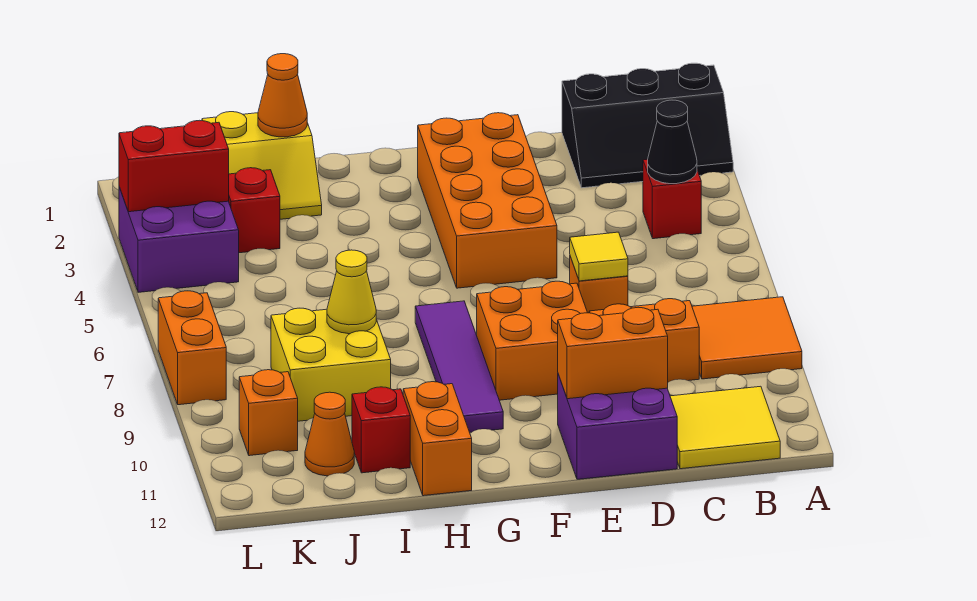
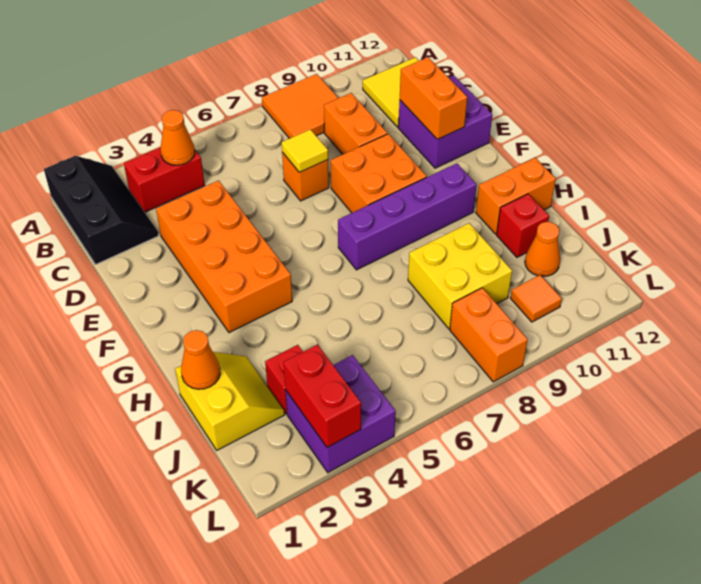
red 1x1 brick [643,159,701,239] -> red 1x2 brick [124,147,205,212]
black 1x1 cone [648,100,697,184] -> orange 1x1 cone [161,110,195,165]
orange 2x4 brick [418,113,557,288] -> orange 2x4 brick turned to [156,181,292,333]
purple 1x4 tile [415,301,503,432] -> purple 1x4 brick [338,163,477,270]
yellow 1x1 cone [327,250,376,334] -> none
orange 1x1 brick [239,370,298,456] -> orange 1x1 tile [511,275,562,322]
orange 1x2 brick [158,291,226,405] -> orange 1x2 brick turned to [450,288,528,382]

